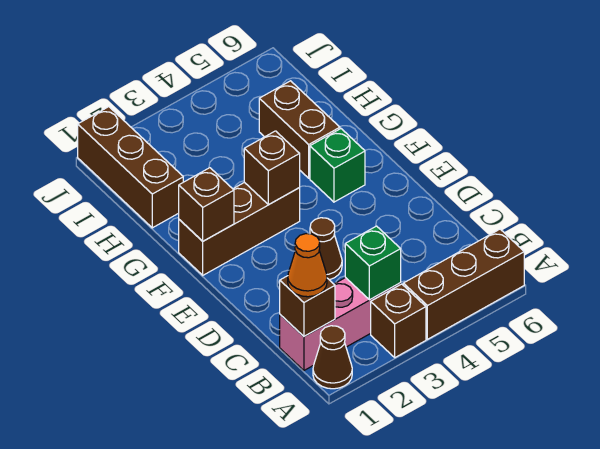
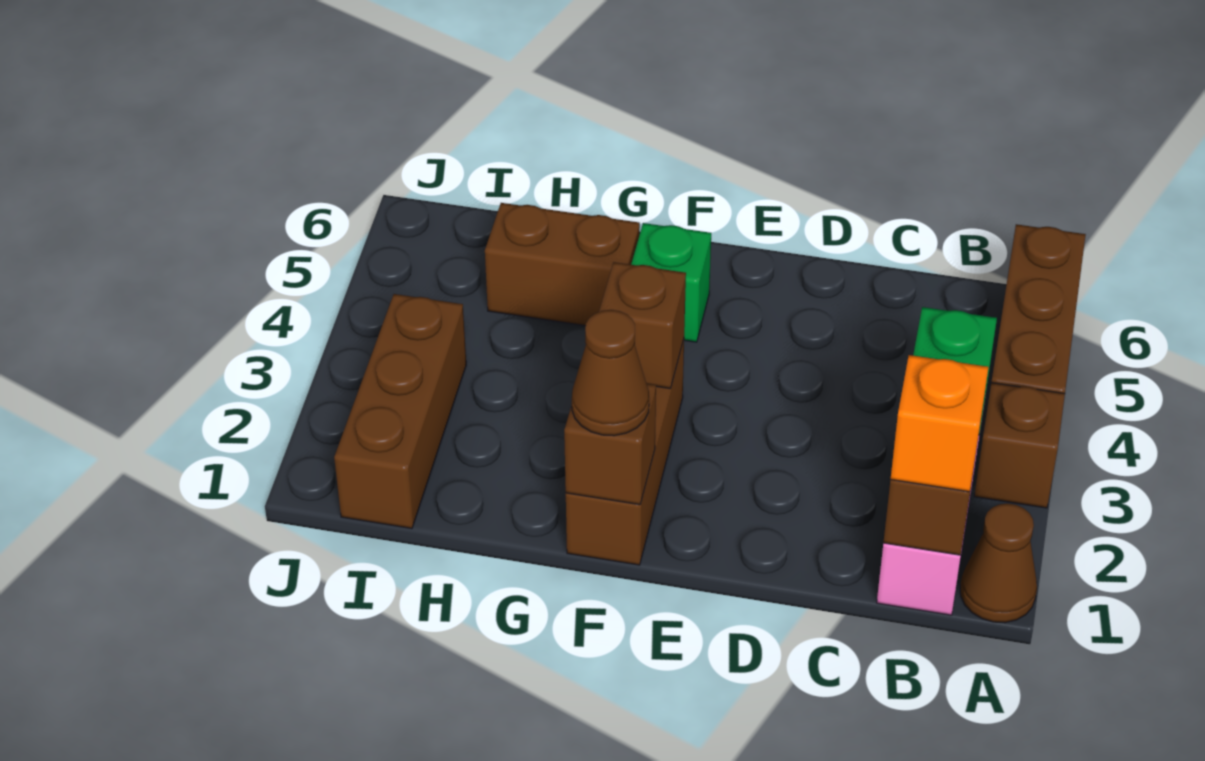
orange 1x1 cone [288,234,327,297] -> orange 1x1 brick [891,355,988,492]
brown 1x1 cone [310,218,342,280] -> brown 1x1 cone moved to [572,310,649,436]
brown 1x3 brick [78,107,183,228] -> brown 1x3 brick turned to [334,294,466,529]

